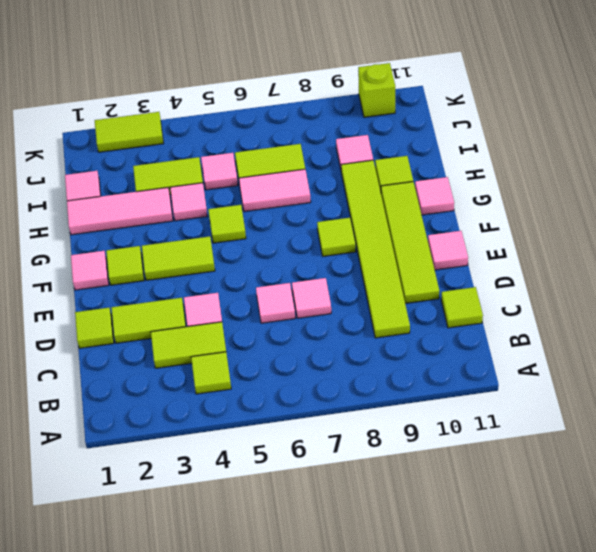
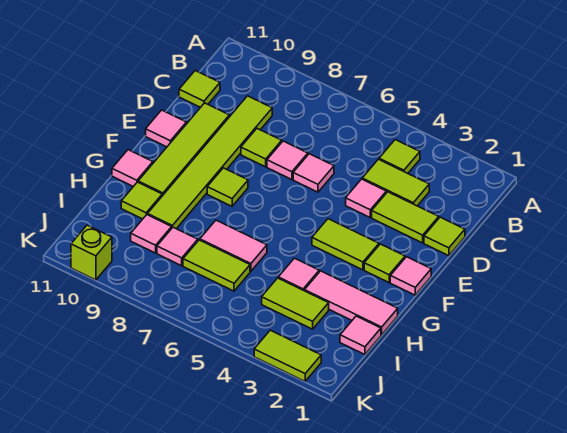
lime 1x1 tile [208,205,246,243] -> lime 1x1 tile moved to [241,129,282,167]
pink 1x1 tile [201,153,238,190] -> pink 1x1 tile moved to [157,227,198,266]

